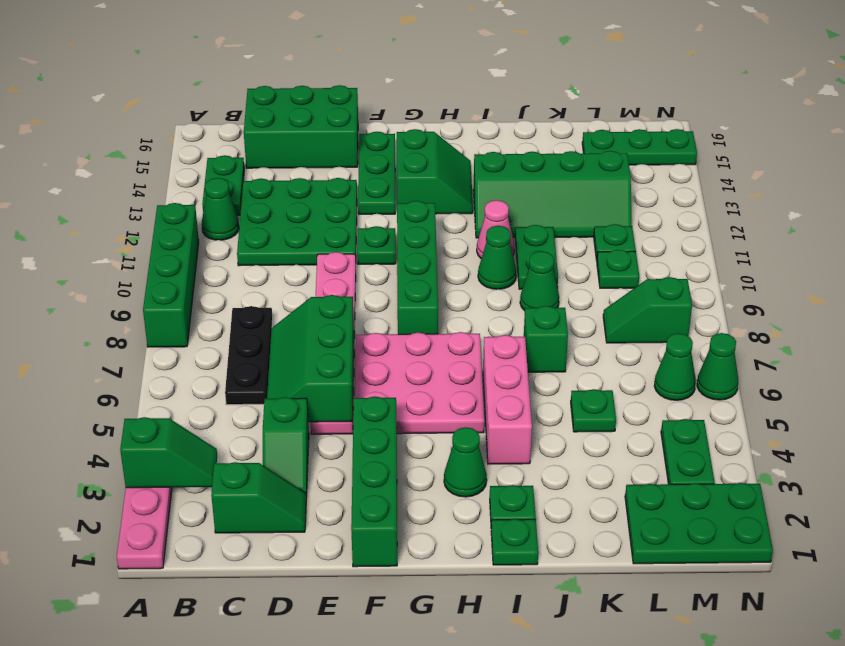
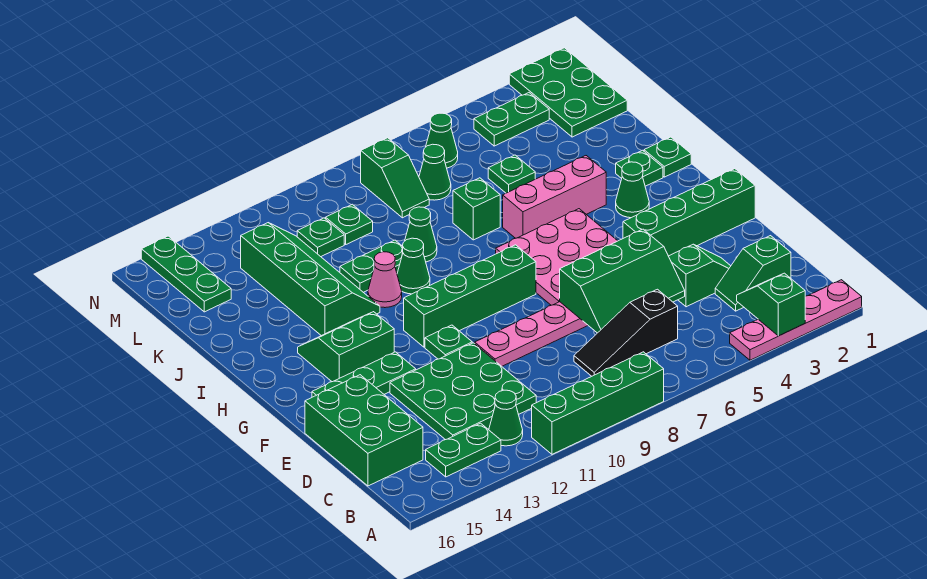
green 1x2 slope [211,462,306,533] -> green 1x2 slope turned to [715,236,791,311]
black 1x3 plate [225,306,273,405] -> black 1x3 slope [574,289,678,376]
green 1x1 cone [697,333,738,400] -> green 1x1 cone moved to [419,144,451,200]

